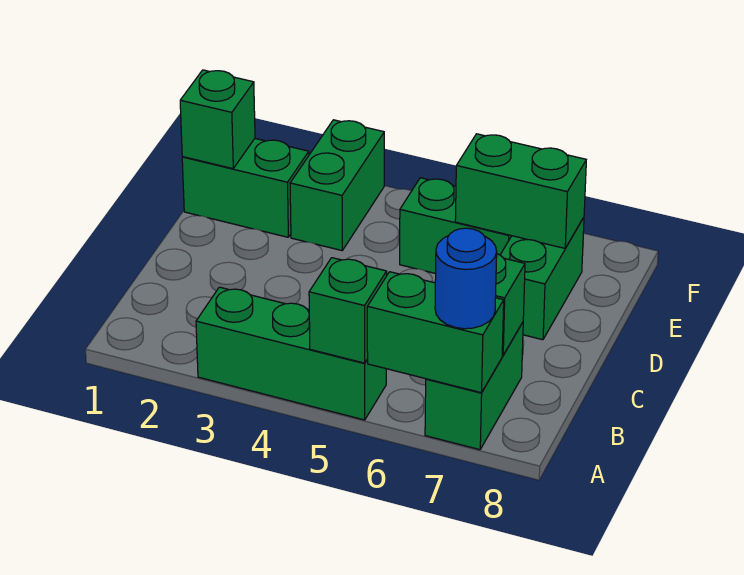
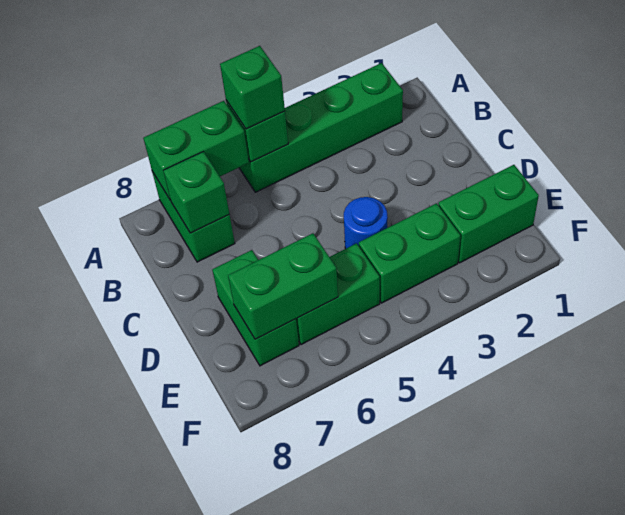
green 1x3 brick [196,287,386,420] -> green 1x4 brick [239,63,403,192]
blue 1x1 round brick [435,228,497,329] -> blue 1x1 round brick moved to [344,197,388,249]
green 1x1 brick [180,70,255,169] -> green 1x1 brick moved to [220,46,285,129]
green 1x2 brick [290,120,384,250] -> green 1x2 brick turned to [359,203,460,303]

